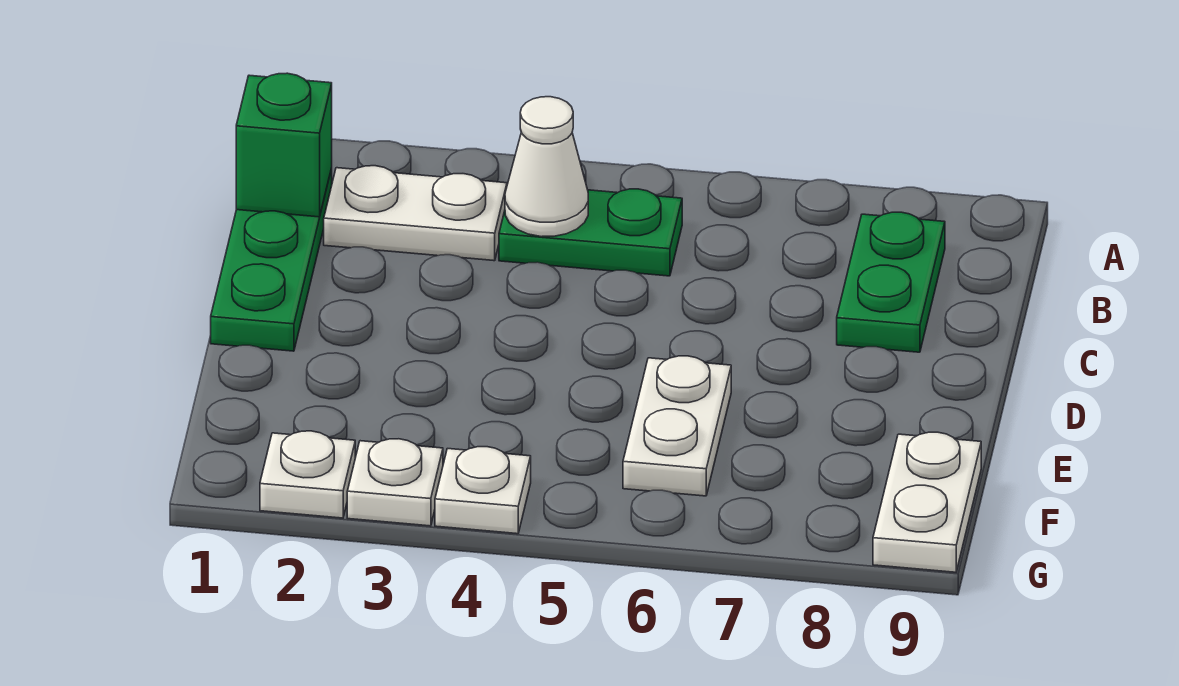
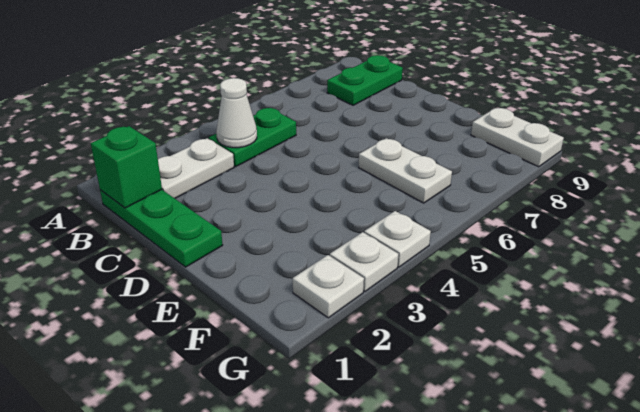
green 1x2 plate [837,212,945,352] -> green 1x2 plate turned to [327,55,403,105]

